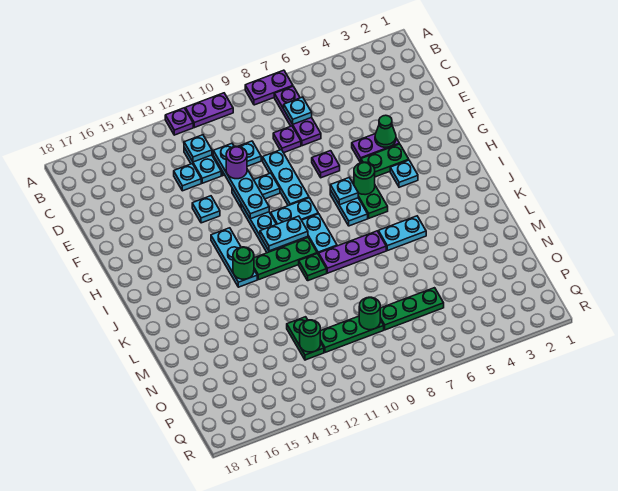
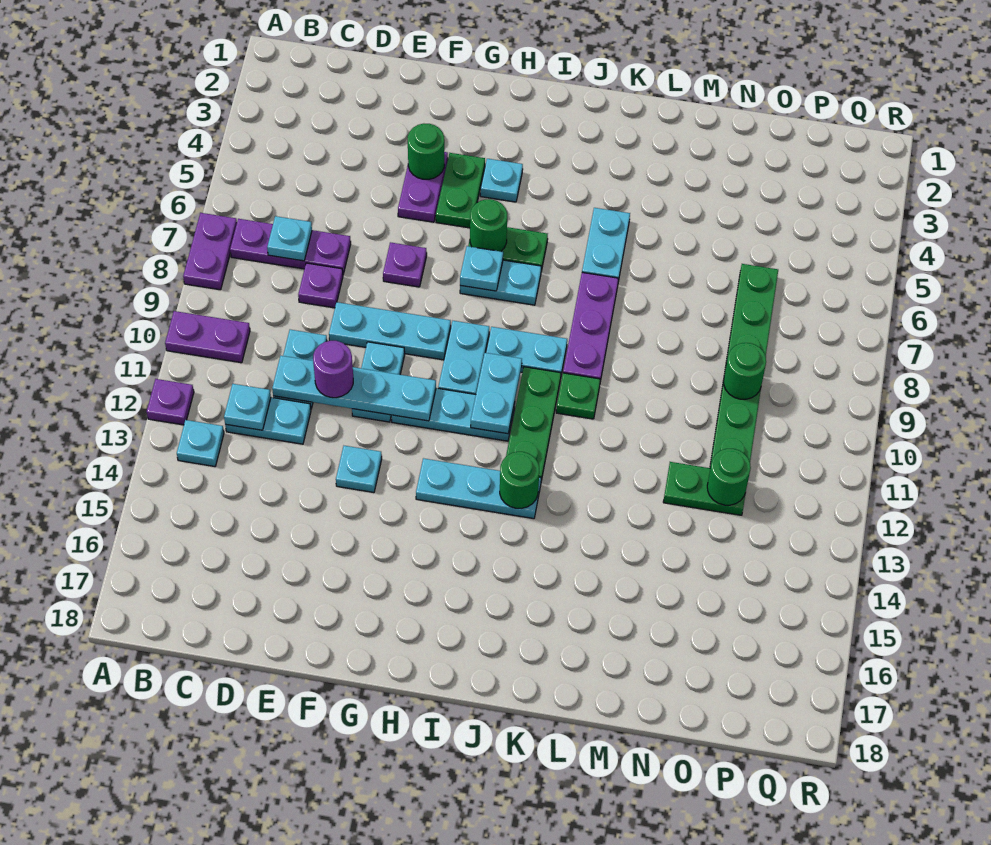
purple 1x2 plate [185,93,233,128] -> purple 1x2 plate turned to [165,311,250,363]
cyan 1x1 plate [174,164,201,191] -> cyan 1x1 plate moved to [177,420,224,466]
green 1x1 cone [375,115,396,147] -> green 1x1 round brick [408,124,444,179]

